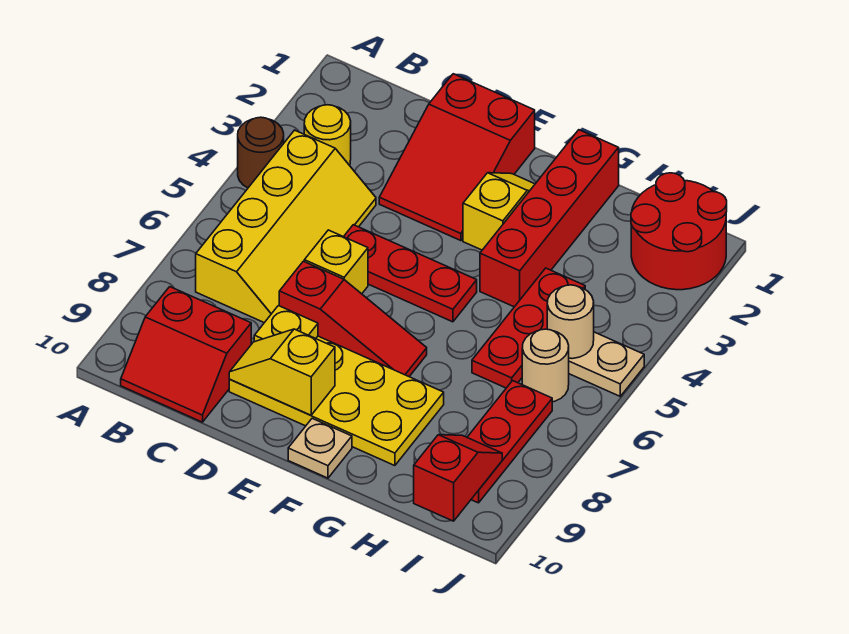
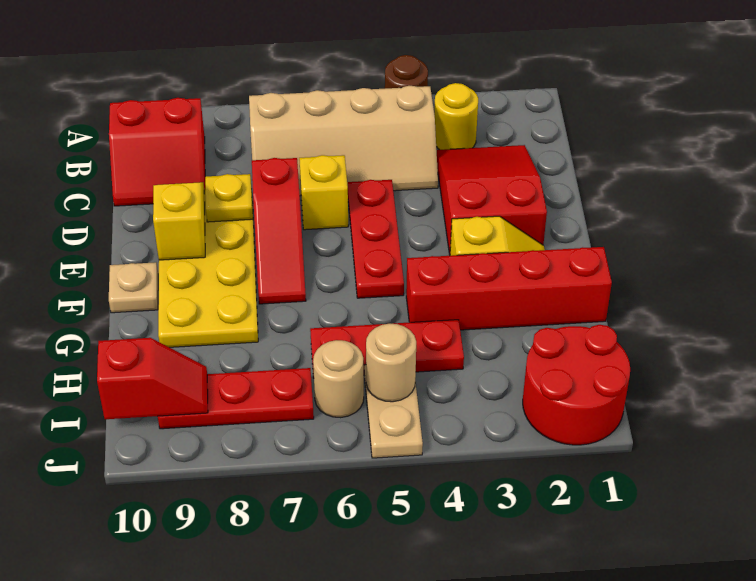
yellow 2x4 slope [196,130,376,323] -> tan 2x4 slope [249,86,438,196]
red 2x2 slope [121,287,251,422] -> red 2x2 slope turned to [109,98,205,206]
red 2x3 slope [379,74,535,241] -> red 2x3 slope turned to [437,145,547,255]

